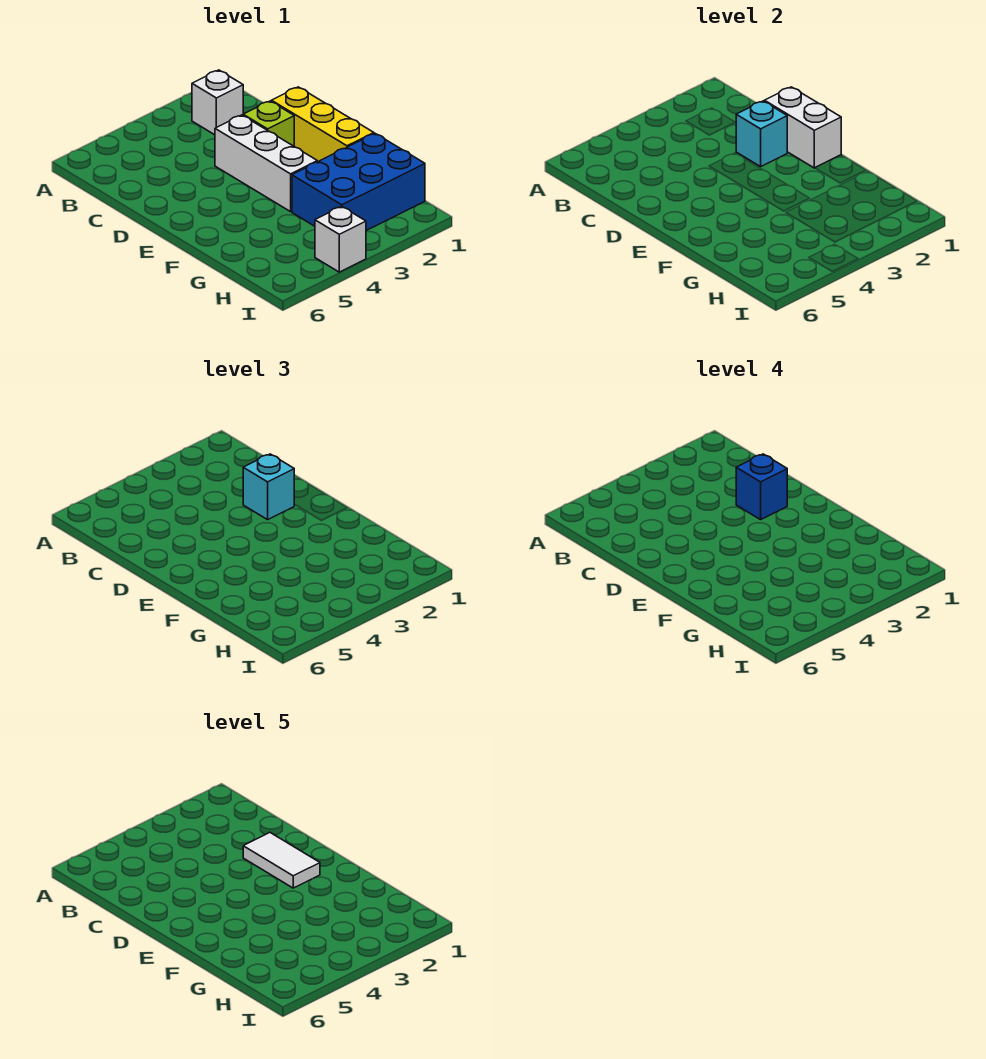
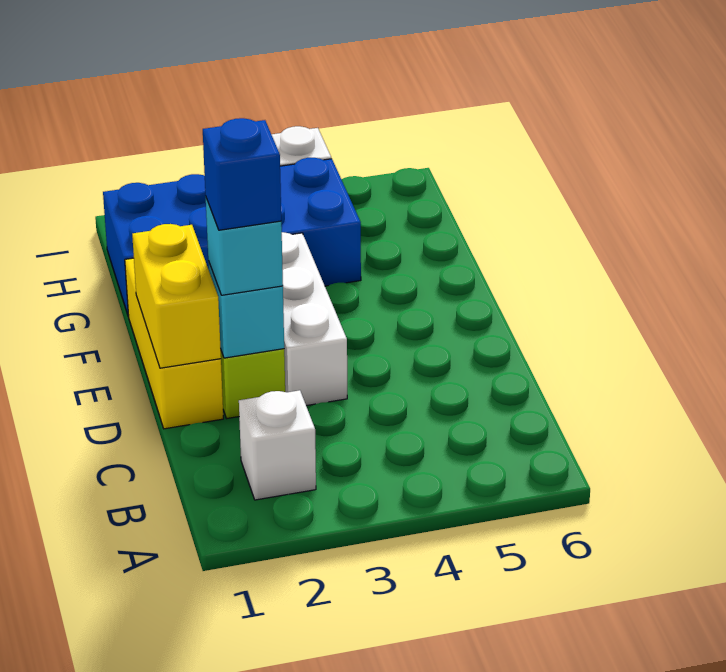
white 1x2 brick [764,87,841,168] -> yellow 1x2 brick [132,224,221,368]
white 1x2 tile [243,833,320,888] -> none
blue 2x3 brick [292,134,425,230] -> blue 2x4 brick [103,158,361,316]

